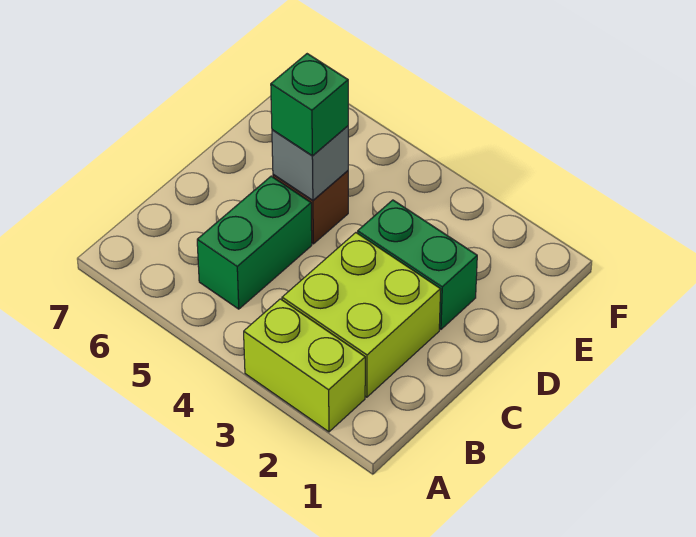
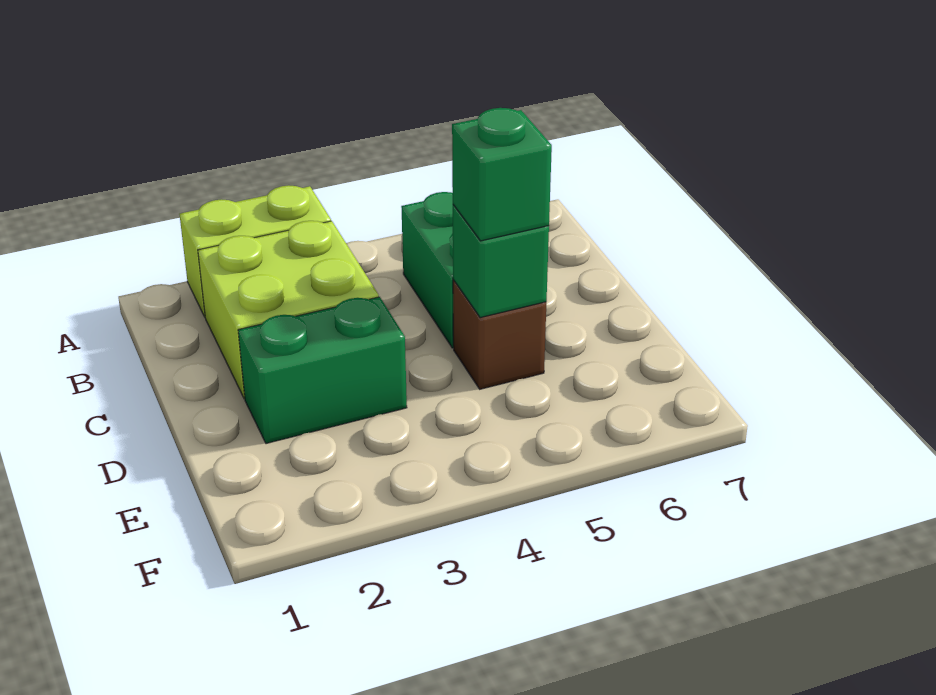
grey 1x1 brick [272,126,348,200] -> green 1x1 brick [453,205,549,318]

